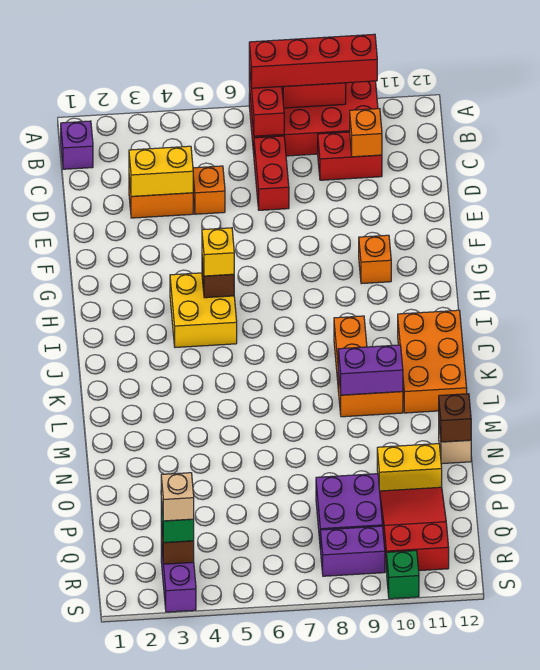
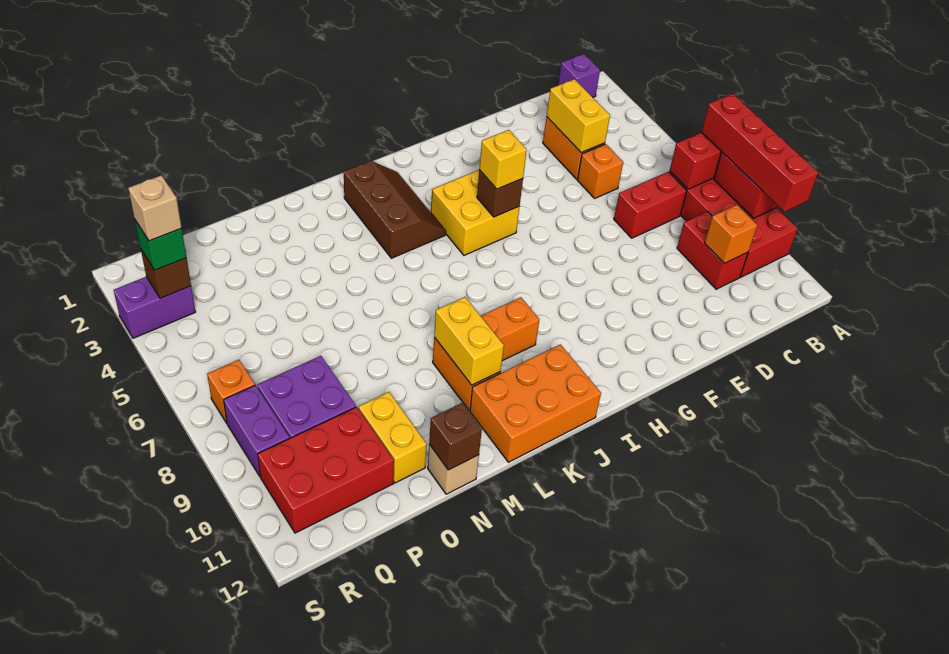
orange 1x1 brick [359,235,391,284] -> orange 1x1 brick moved to [207,360,255,423]
none -> brown 2x3 slope [344,161,446,258]
purple 1x2 brick [338,345,403,395] -> yellow 1x2 brick [434,297,504,385]
red 2x3 slope [380,487,449,572] -> red 2x3 brick [258,407,394,533]
green 1x1 brick [387,551,419,599] -> none

